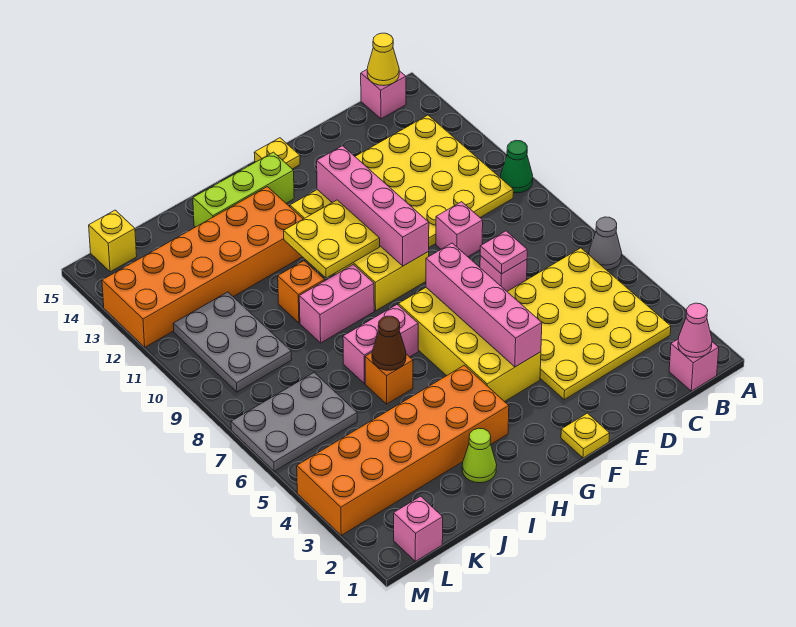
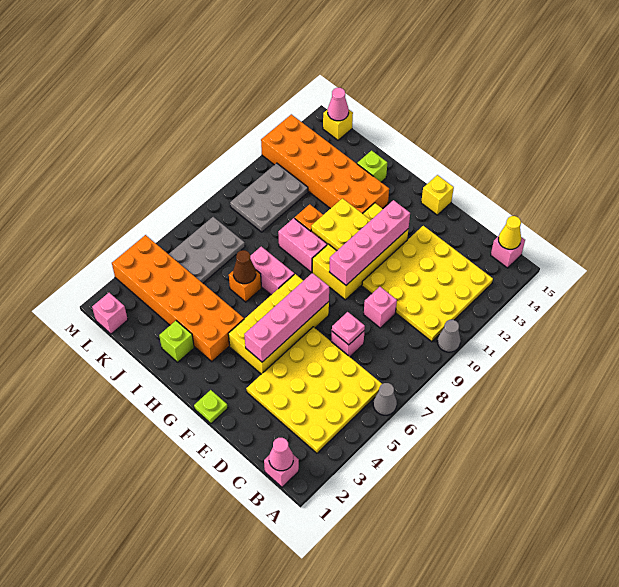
green 1x1 cone [500,140,533,193] -> grey 1x1 cone [437,320,461,352]
yellow 1x1 plate [561,413,610,458] -> lime 1x1 plate [194,390,228,423]
yellow 1x1 plate [254,138,300,169] -> yellow 1x1 brick [421,175,454,215]
lime 1x3 brick [193,152,294,227] -> lime 1x1 brick [357,151,387,182]
lime 1x1 cone [462,428,497,483] -> lime 1x1 brick [159,321,194,362]
grey 2x3 plate [231,373,357,471] -> grey 2x3 plate turned to [169,217,245,283]
none -> pink 1x1 cone [328,88,349,121]

